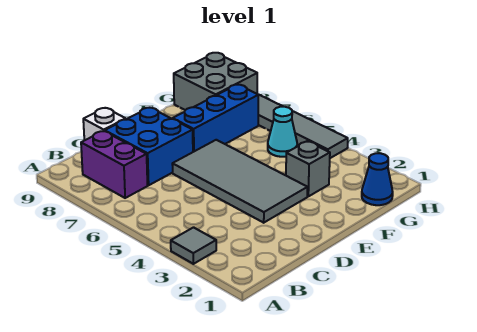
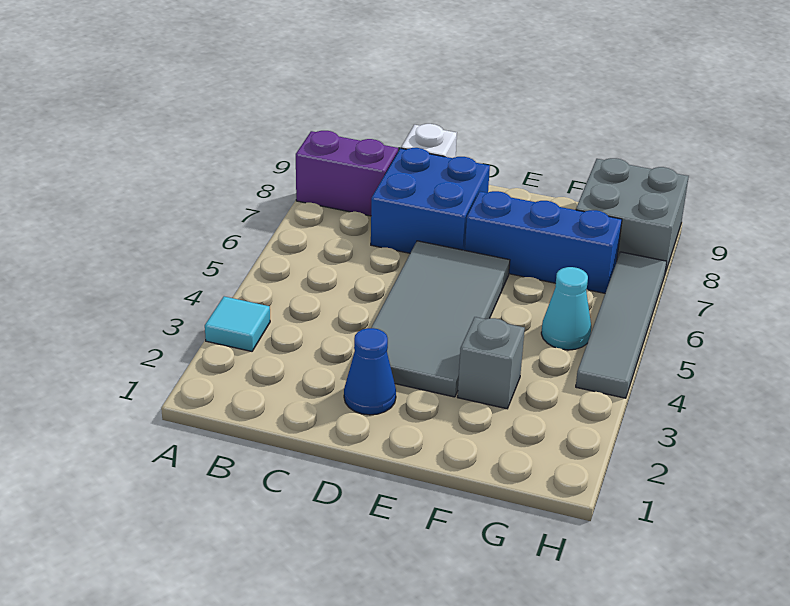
grey 1x1 tile [171,227,216,264] -> cyan 1x1 tile [205,296,270,351]
purple 1x2 brick [81,131,147,198] -> purple 1x2 brick turned to [296,131,398,216]
blue 1x1 cone [362,153,393,205] -> blue 1x1 cone moved to [344,328,396,415]

